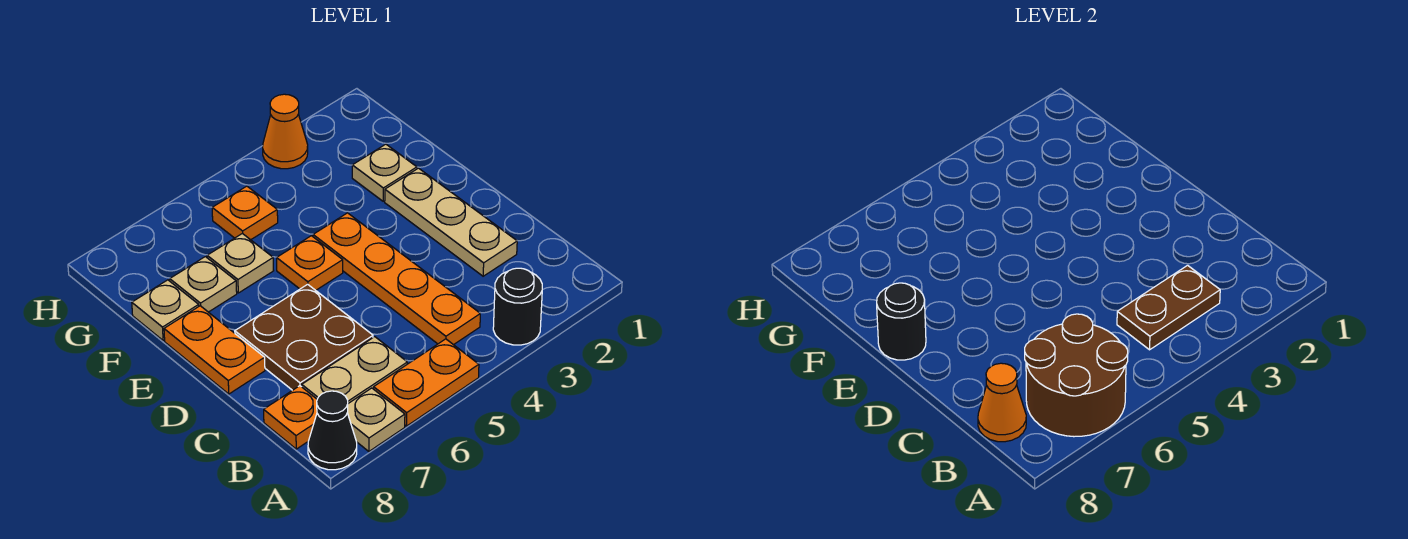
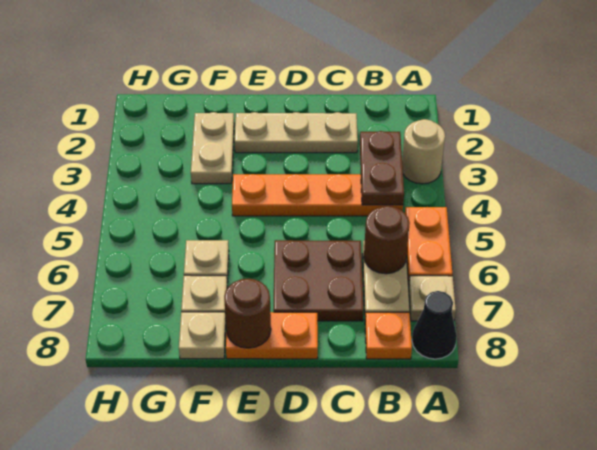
black 1x1 round brick [493,268,542,345] -> tan 1x1 round brick [402,119,445,184]
brown 2x2 round brick [1025,314,1128,437] -> brown 1x1 round brick [364,206,410,274]
orange 1x1 cone [978,363,1026,442] -> none
orange 1x1 plate [277,236,343,290] -> none
black 1x1 round brick [877,283,926,360] -> brown 1x1 round brick [224,279,271,348]
tan 1x1 plate [352,144,417,201] -> tan 1x2 plate [191,112,234,184]
orange 1x1 plate [212,186,278,240] -> none
orange 1x1 cone [263,94,308,169] -> none

